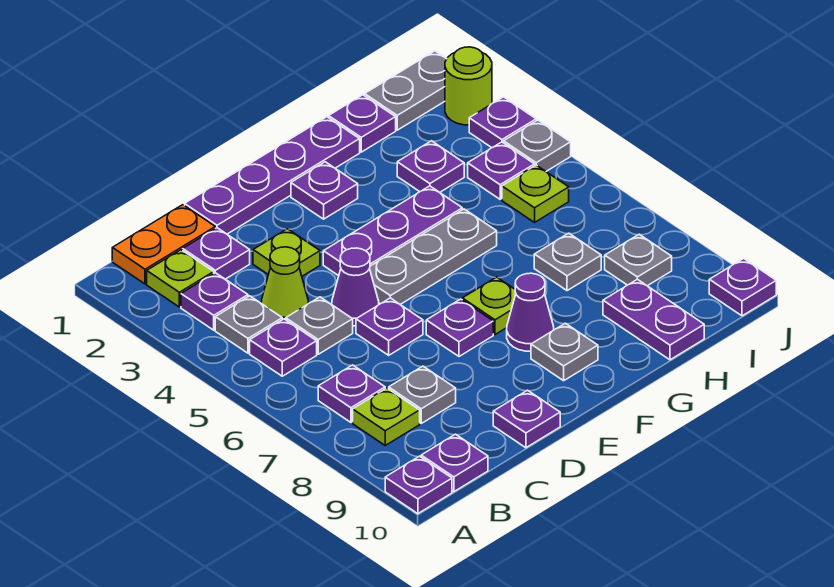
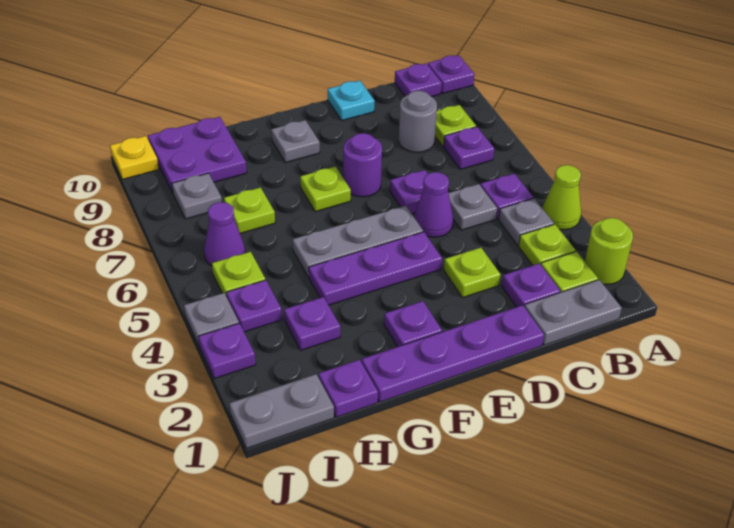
orange 1x2 plate [112,205,215,284] -> grey 1x2 plate [524,280,622,345]
purple 1x1 plate [181,273,248,330] -> lime 1x1 plate [519,224,576,265]
lime 1x1 cone [261,247,308,320] -> lime 1x1 cone moved to [542,165,581,230]
grey 1x1 plate [389,366,456,423] -> grey 1x1 round brick [399,91,437,152]
purple 1x1 plate [493,390,560,448] -> cyan 1x1 plate [328,81,375,120]
purple 1x1 plate [426,299,493,356] -> purple 1x1 round brick [343,133,382,197]
purple 1x1 cone [507,273,554,351] -> purple 1x1 cone moved to [204,202,245,266]
grey 1x1 plate [534,233,601,291] -> lime 1x1 plate [224,187,275,233]
purple 1x2 plate [603,279,704,360] -> purple 2x2 plate [148,117,247,193]
lime 1x1 round brick [445,47,492,125] -> lime 1x1 round brick moved to [585,218,633,284]
purple 1x1 plate [709,259,776,316] -> yellow 1x1 plate [110,136,159,179]

